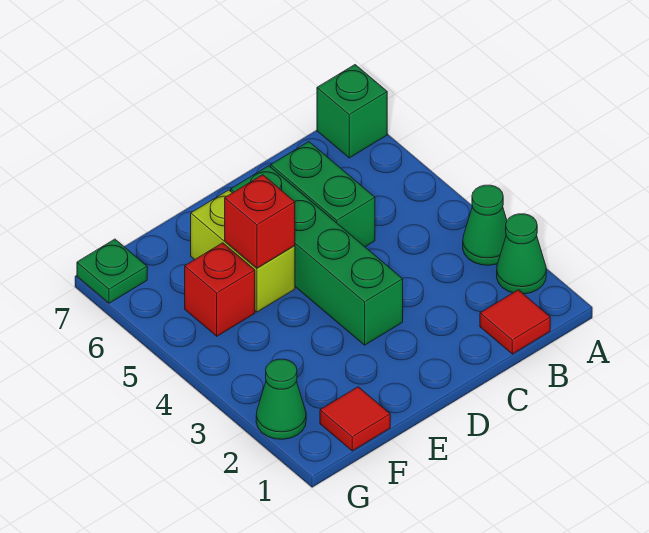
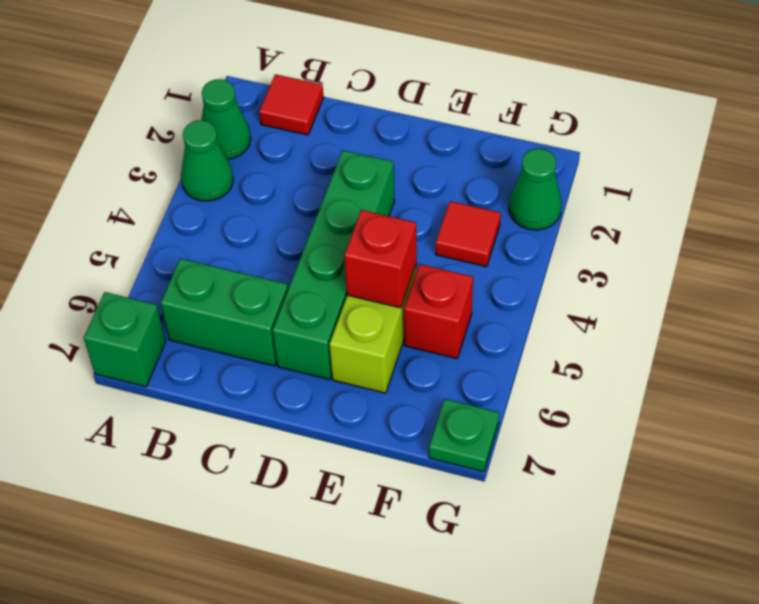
green 1x2 brick [271,142,375,247] -> green 1x2 brick turned to [161,259,288,366]
red 1x1 tile [320,387,390,451] -> red 1x1 tile moved to [436,201,501,267]

